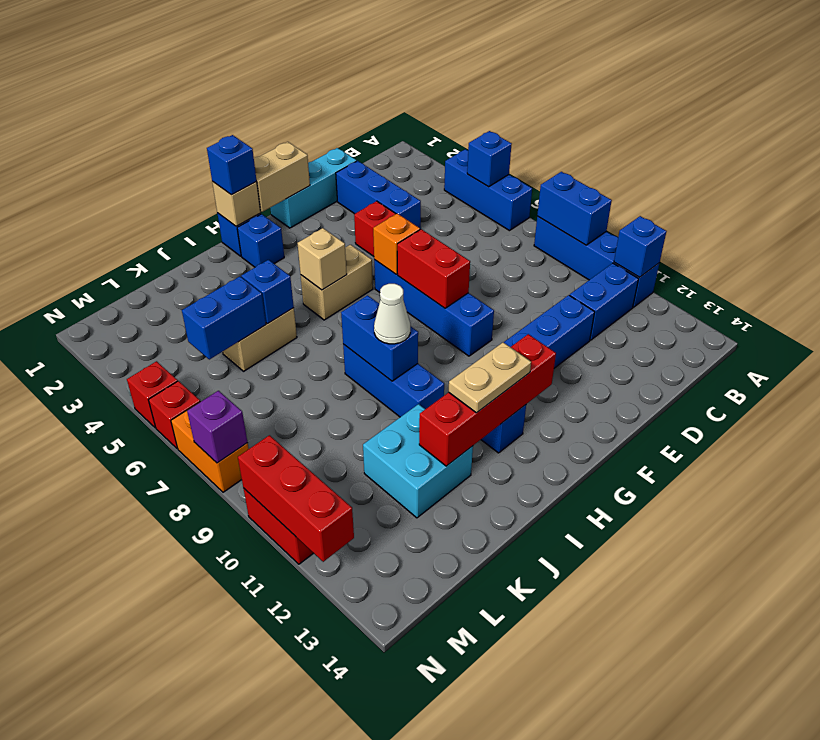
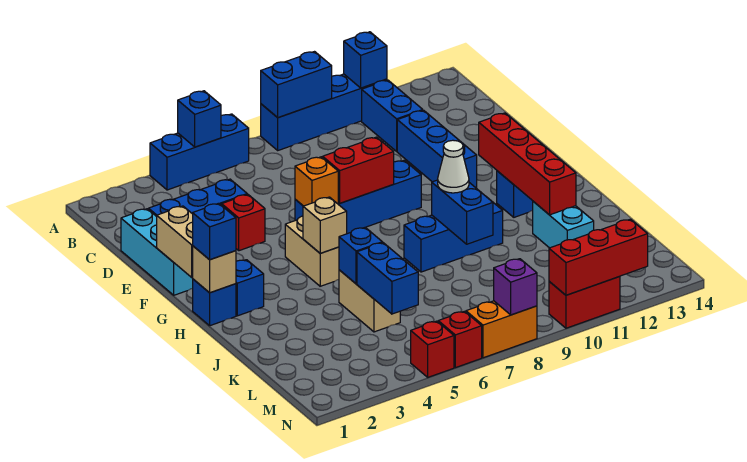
tan 1x2 plate [449,342,531,413] -> none
blue 1x2 brick [341,295,418,381] -> blue 1x2 brick turned to [432,180,493,244]
cyan 2x2 brick [363,404,473,518] -> cyan 1x2 brick [533,201,594,248]

